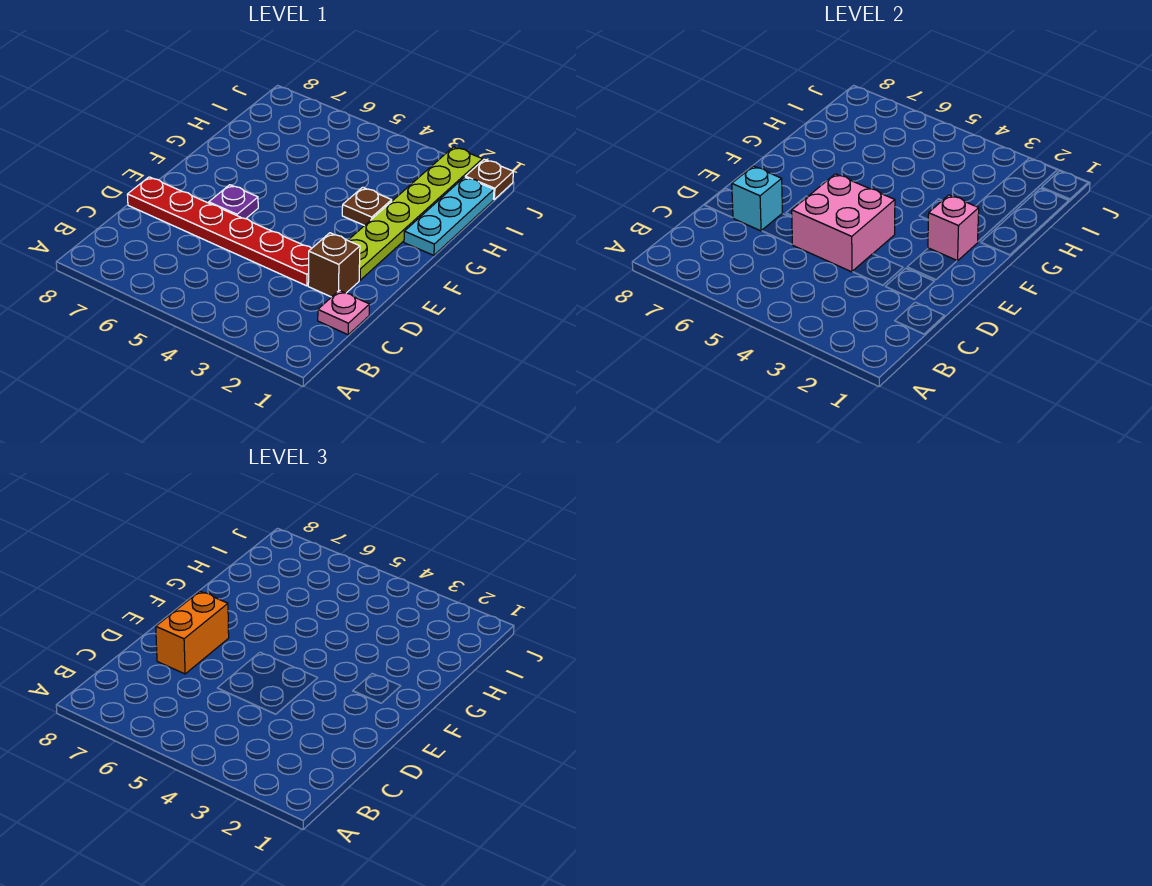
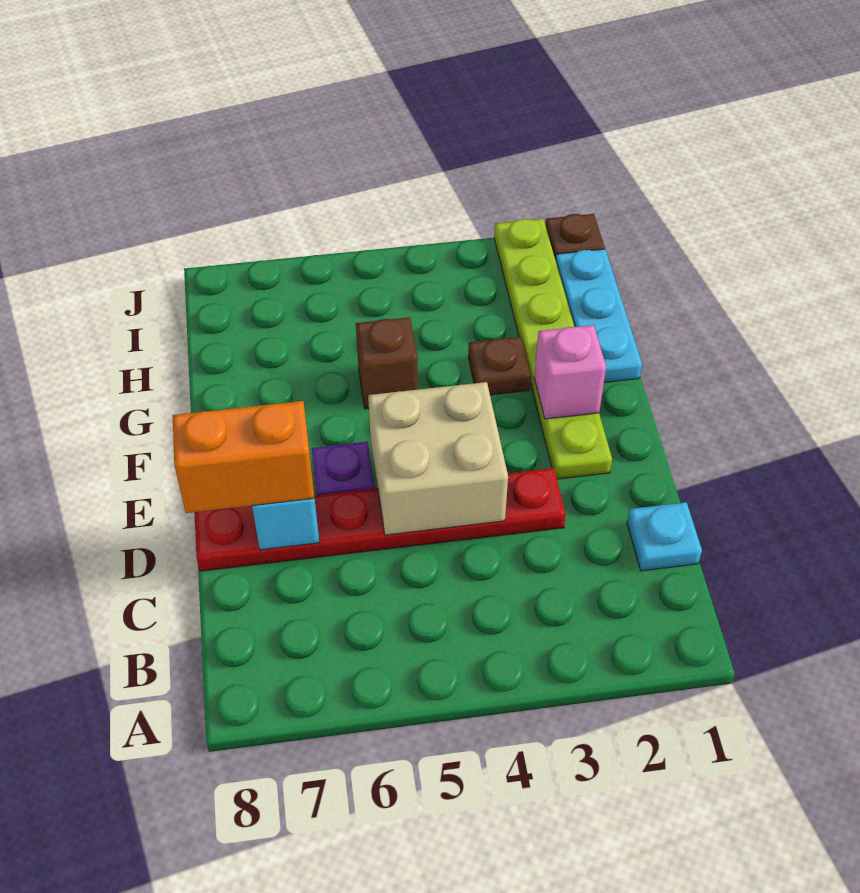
pink 1x1 plate [318,290,370,335] -> cyan 1x1 plate [627,502,702,571]
brown 1x1 brick [308,233,360,297] -> brown 1x1 brick moved to [356,317,418,409]
pink 2x2 brick [792,174,895,272] -> tan 2x2 brick [368,382,508,535]
orange 1x2 brick [156,591,229,674] -> orange 1x2 brick turned to [173,401,314,513]

